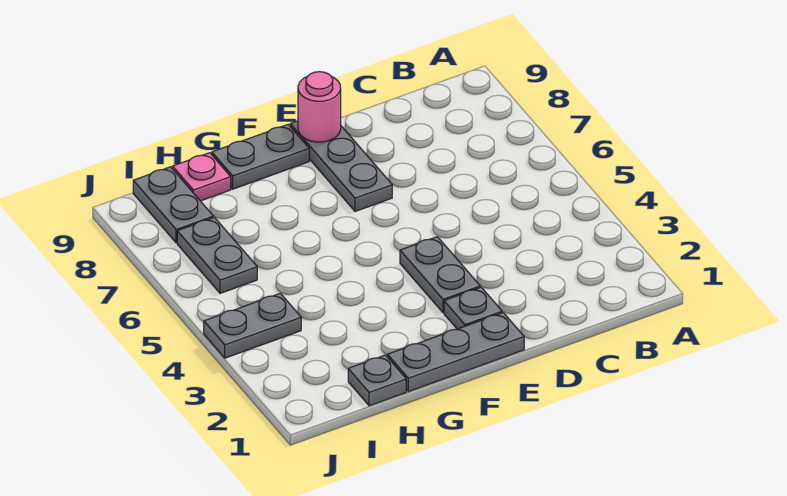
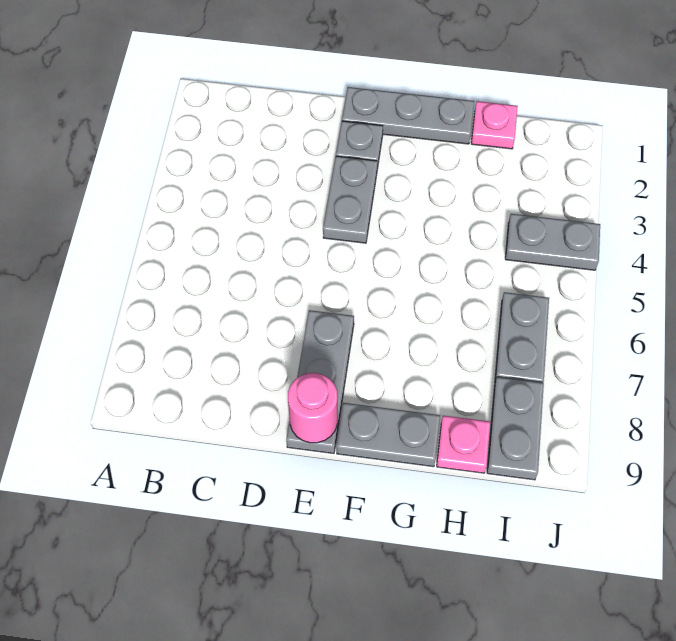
grey 1x1 plate [348,355,406,406] -> pink 1x1 plate [471,101,518,149]

